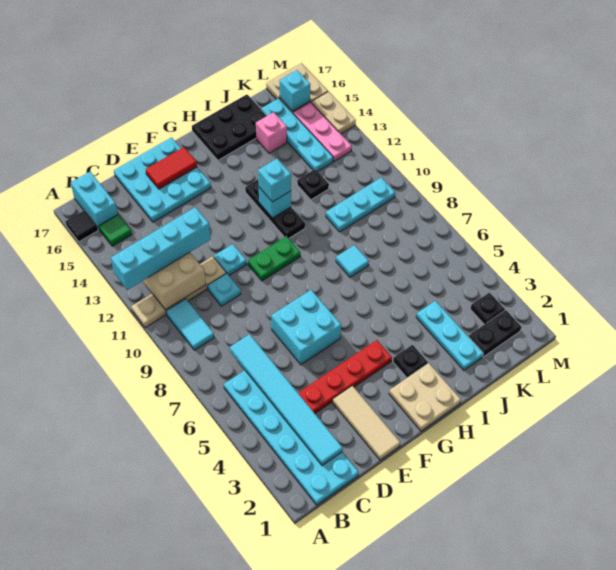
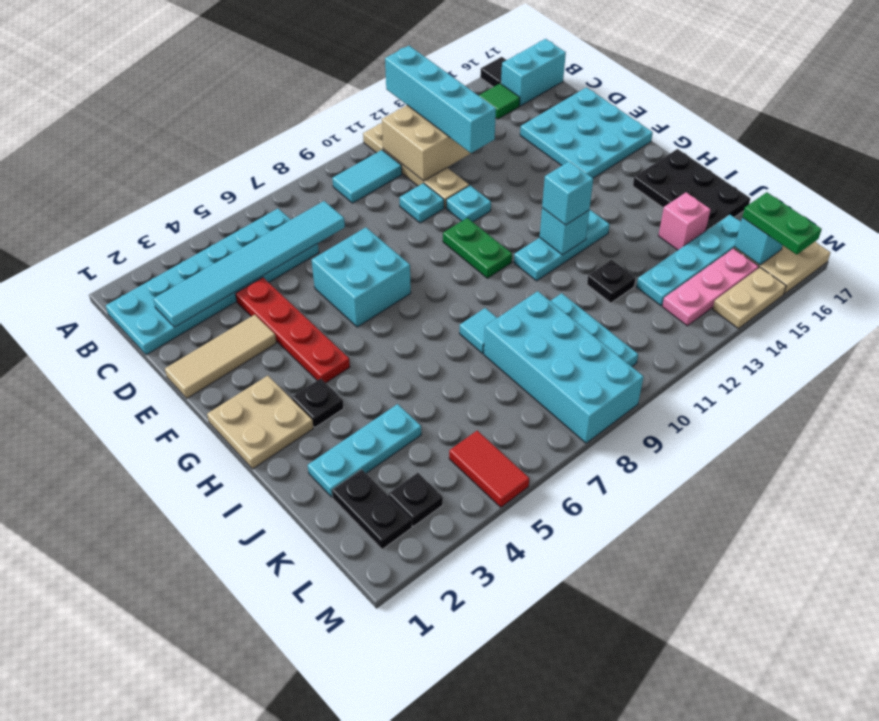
red 1x2 tile [146,147,197,189] -> red 1x2 tile moved to [449,431,529,507]
black 1x3 plate [245,180,305,238] -> cyan 1x3 plate [514,210,610,281]
none -> cyan 2x4 brick [484,291,643,443]
none -> green 1x2 plate [742,192,822,255]

